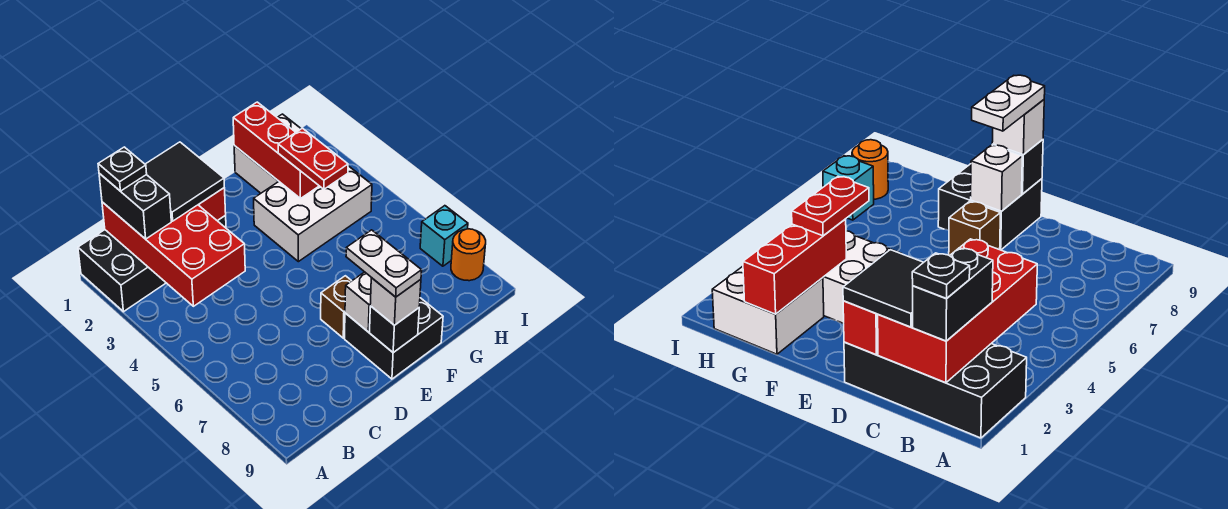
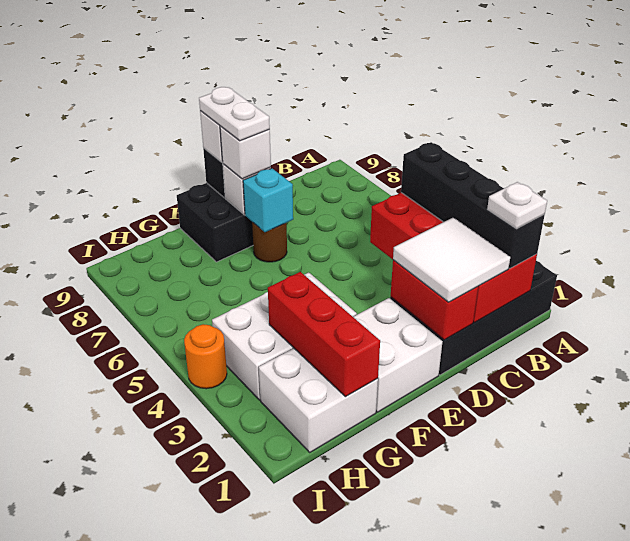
black 1x2 brick [99,174,171,239] -> black 1x4 brick [401,142,545,268]
black 1x1 plate [98,147,147,191] -> white 1x1 plate [487,182,547,229]
black 2x2 tile [145,142,224,221] -> white 2x2 tile [393,217,510,302]
none -> white 2x2 brick [354,298,442,412]
brown 1x1 brick [321,276,351,338] -> brown 1x1 round brick [252,222,287,262]
none -> white 1x1 brick [220,126,271,179]
red 1x2 plate [278,128,348,189] -> none
cyan 1x1 brick [420,206,468,266] -> cyan 1x1 brick moved to [243,168,293,232]
orange 1x1 round brick [451,229,486,281] -> orange 1x1 round brick moved to [184,324,227,389]

